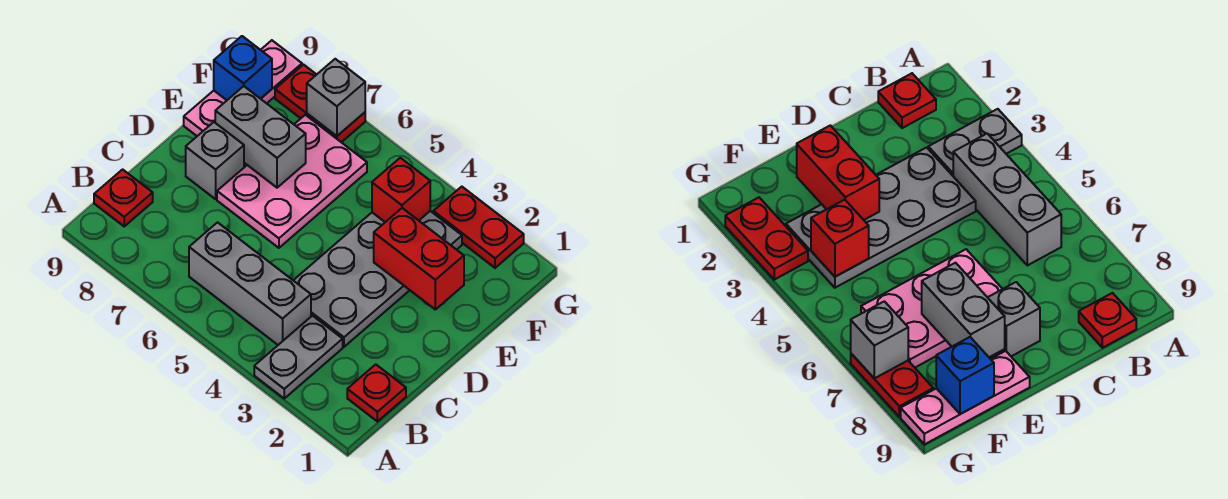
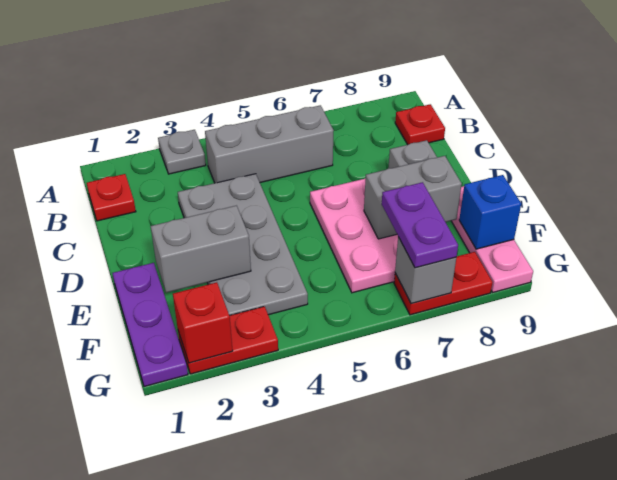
grey 1x2 plate [254,316,343,398] -> grey 1x1 plate [158,130,206,174]
none -> purple 1x3 plate [112,263,188,387]
red 1x2 brick [374,208,464,309] -> grey 1x2 brick [151,206,251,293]
red 1x1 brick [372,158,430,222] -> red 1x1 brick moved to [173,282,233,363]
none -> purple 1x2 plate [382,182,458,268]

